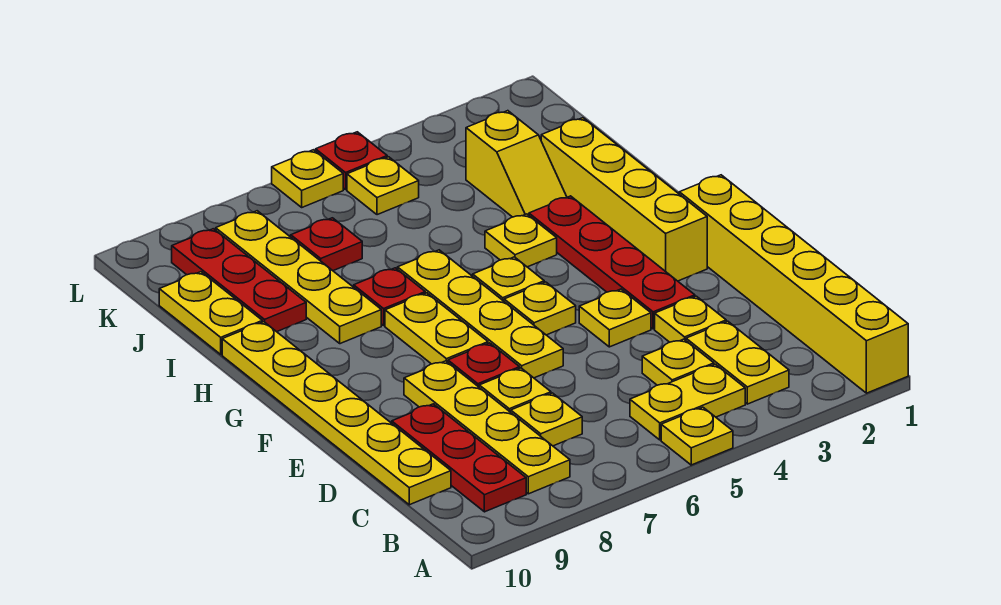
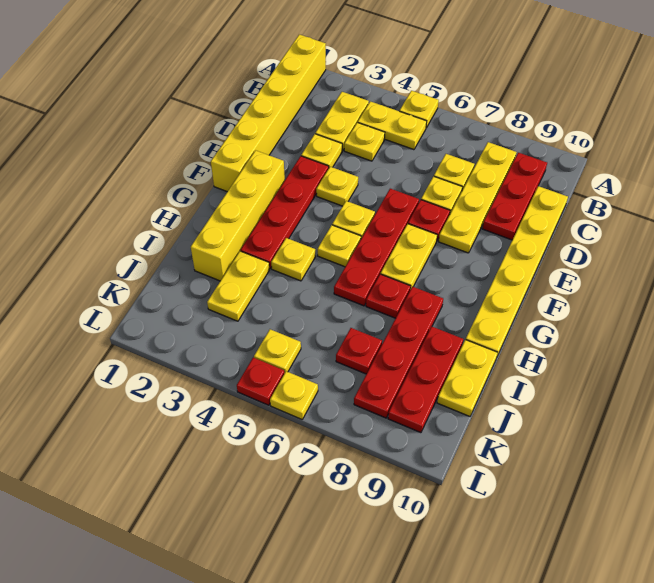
yellow 1x4 plate [397,250,563,378] -> red 1x4 plate [334,189,419,306]
yellow 1x4 plate [216,211,381,344] -> red 1x4 plate [354,287,443,418]
yellow 1x2 slope [466,111,567,217] -> yellow 1x2 plate [207,251,269,321]

